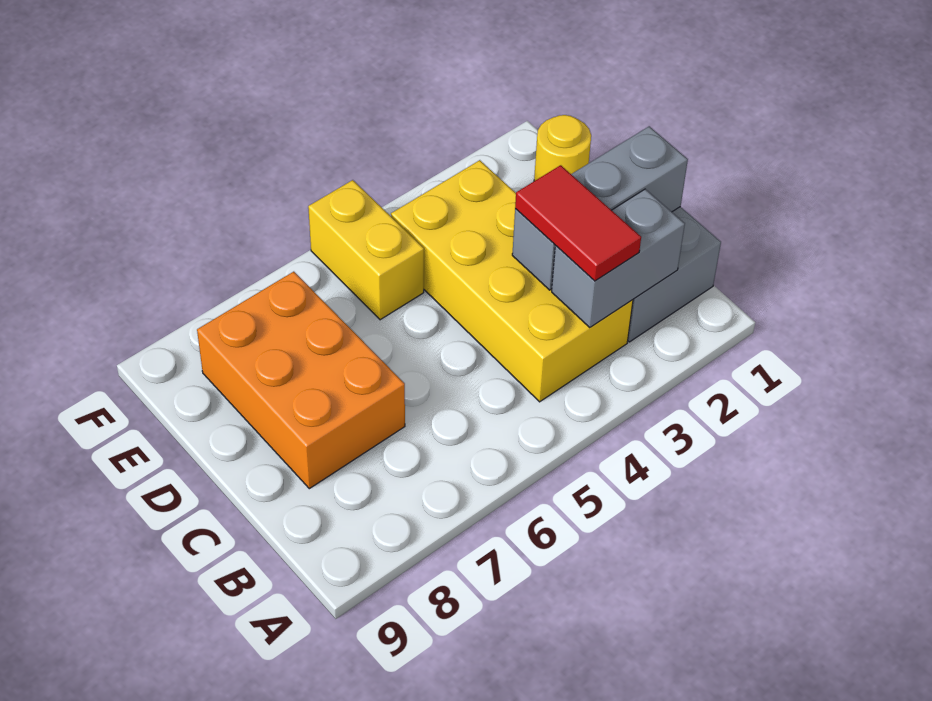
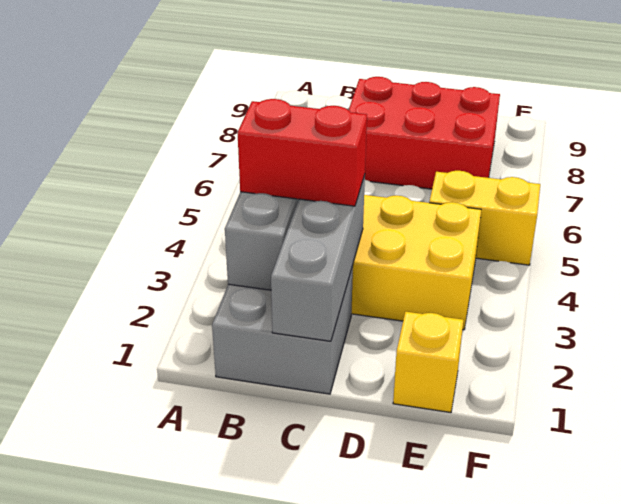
red 1x2 tile [515,165,641,281] -> red 1x2 brick [237,99,367,206]
orange 2x3 brick [197,272,405,489] -> red 2x3 brick [349,77,500,189]
yellow 1x1 round brick [534,115,591,181] -> yellow 1x1 brick [393,312,463,412]

